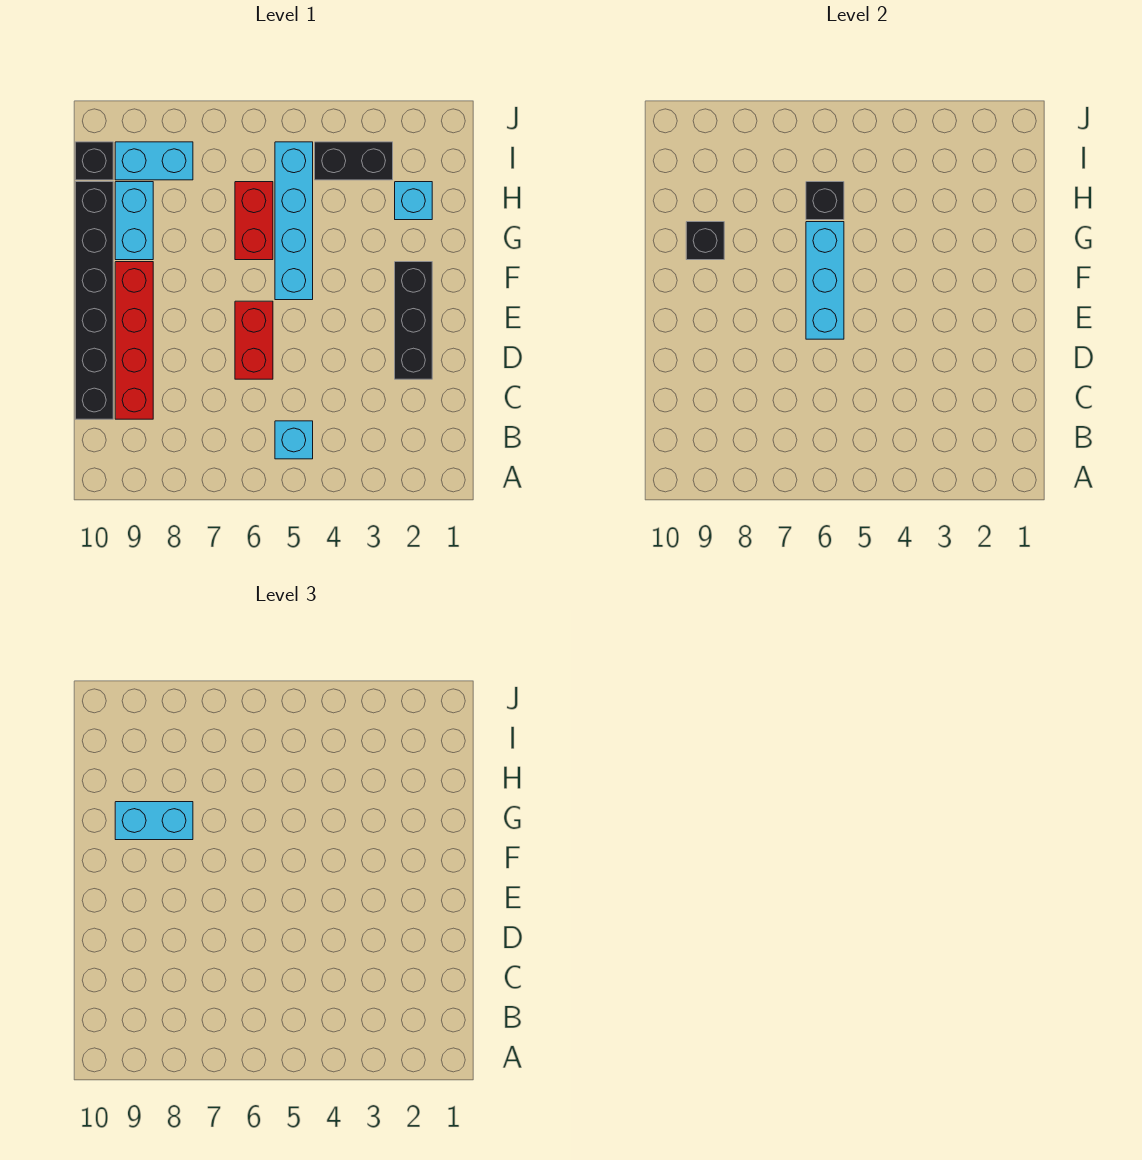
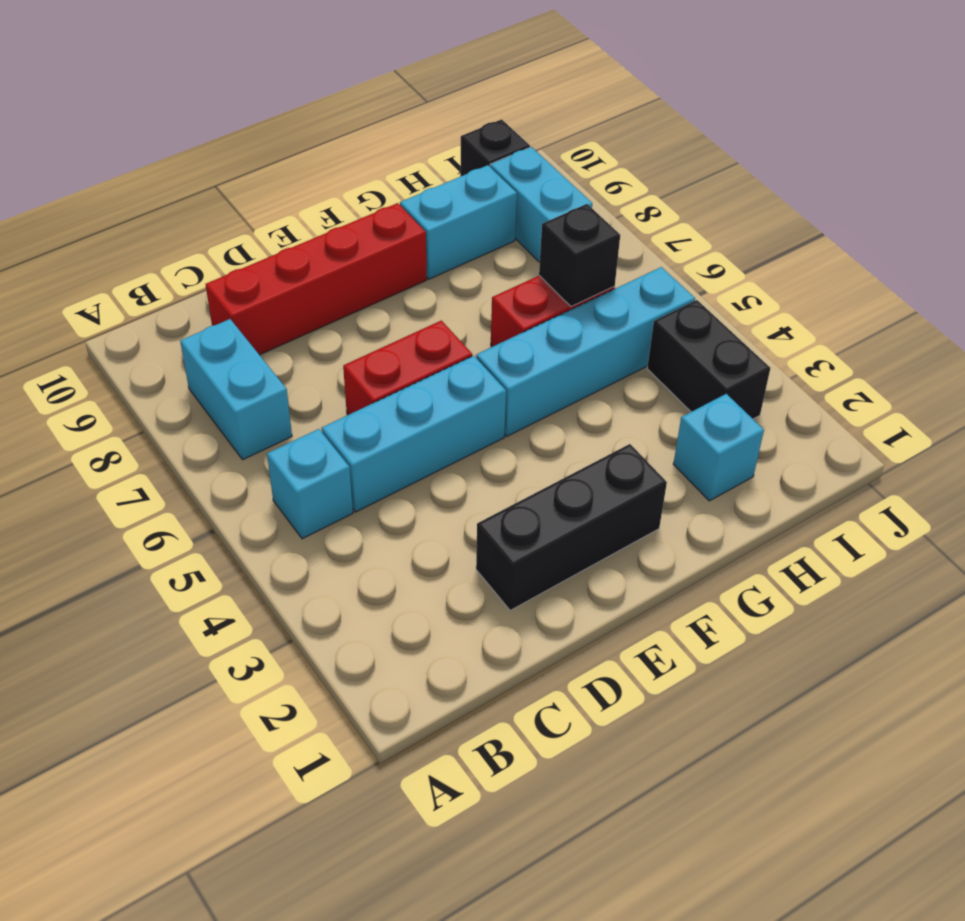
black 1x6 brick [75,182,113,419] -> none
cyan 1x3 brick [806,222,844,339] -> cyan 1x3 brick moved to [322,356,506,512]
cyan 1x2 brick [115,802,193,840] -> cyan 1x2 brick moved to [180,319,292,459]
black 1x1 brick [686,222,724,260] -> none

